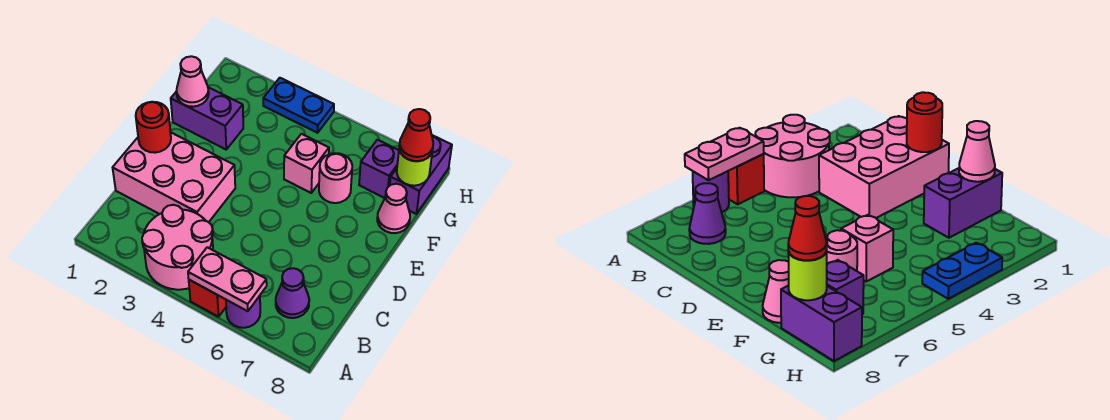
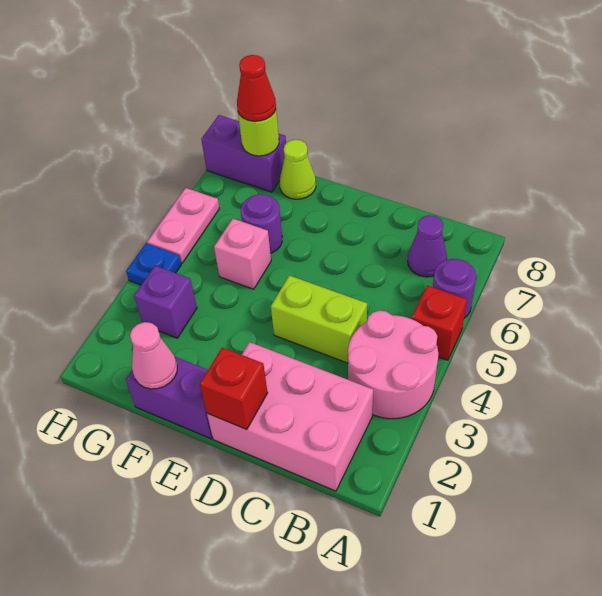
pink 1x2 plate [188,247,267,311] -> pink 1x2 plate moved to [147,188,219,263]
pink 2x3 brick [113,132,235,222] -> pink 2x3 brick turned to [207,342,373,491]
none -> lime 1x2 brick [271,275,367,363]
red 1x1 round brick [136,102,171,153] -> red 1x1 brick [200,347,268,430]
purple 1x2 brick [171,87,243,149] -> purple 1x2 brick turned to [126,357,212,439]
pink 1x1 round brick [319,153,352,203] -> purple 1x1 round brick [241,194,282,253]
pink 1x1 cone [377,184,410,233] -> lime 1x1 cone [280,140,316,199]
purple 1x1 brick [359,140,399,198] -> purple 1x1 brick moved to [134,266,197,338]
blue 1x2 plate [263,78,334,133] -> blue 1x1 plate [126,243,181,285]

